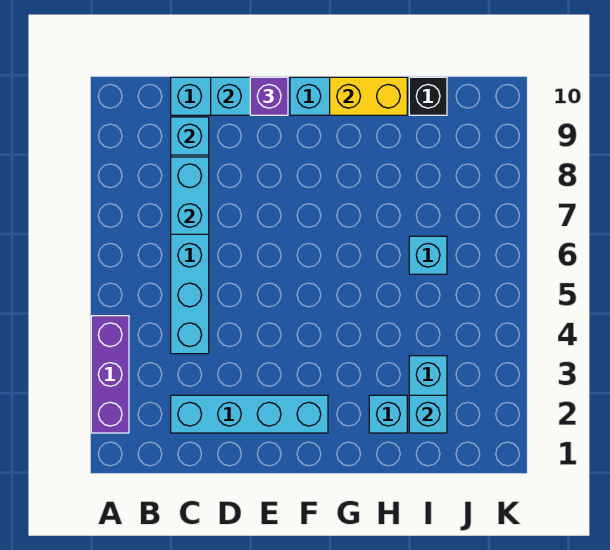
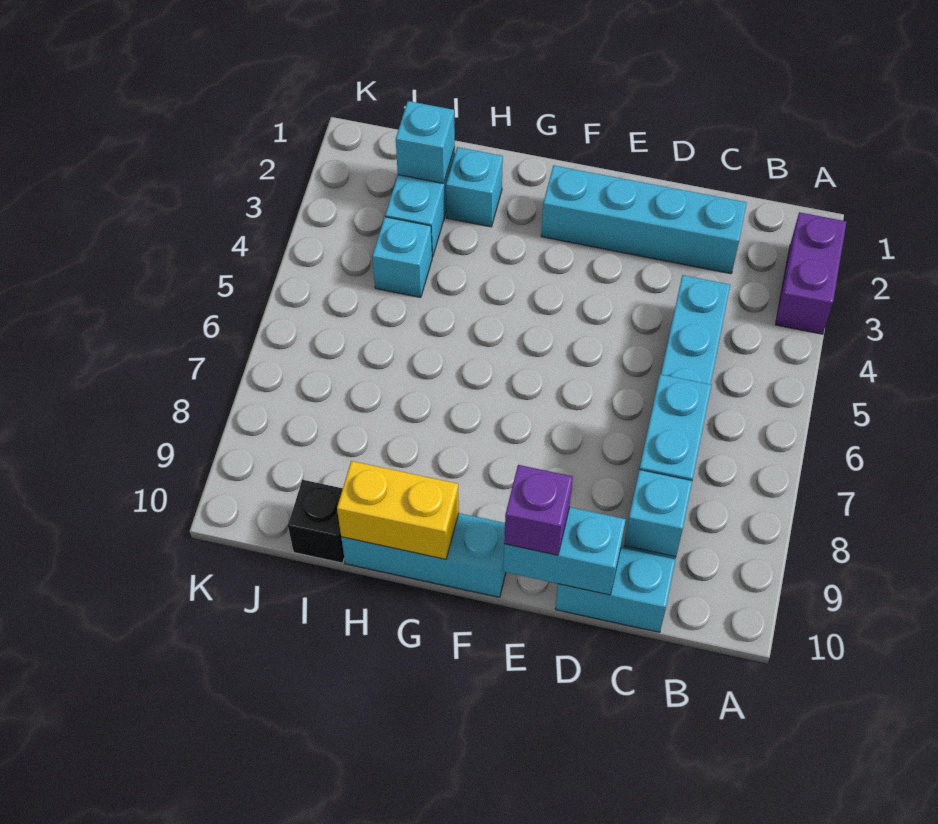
purple 1x3 brick [91,316,129,433] -> purple 1x2 brick [775,212,846,334]
cyan 1x1 brick [409,236,447,274] -> cyan 1x1 brick moved to [372,217,432,297]

